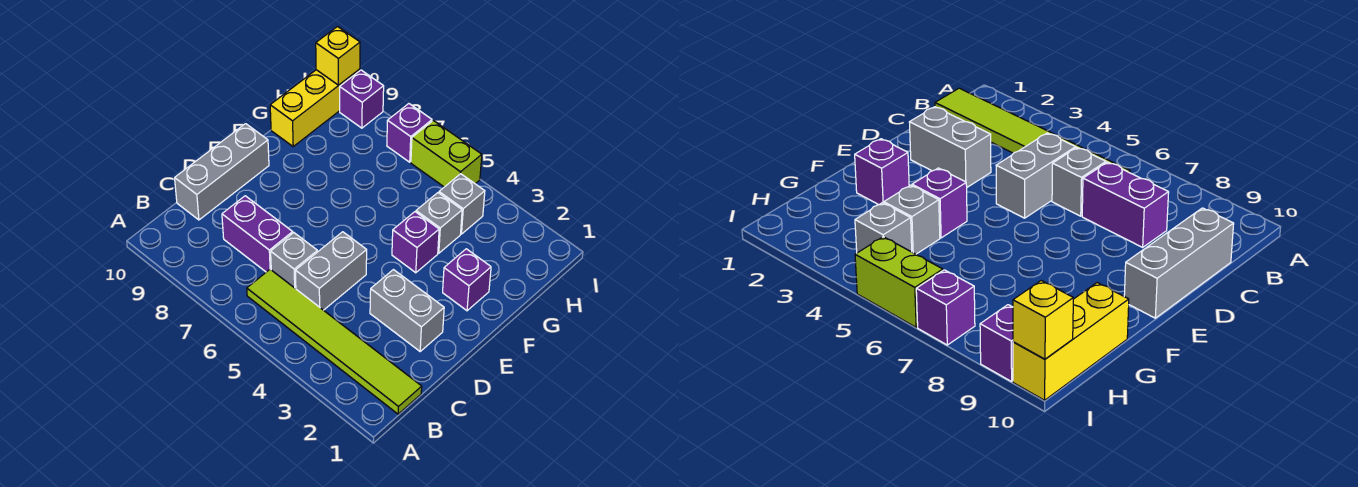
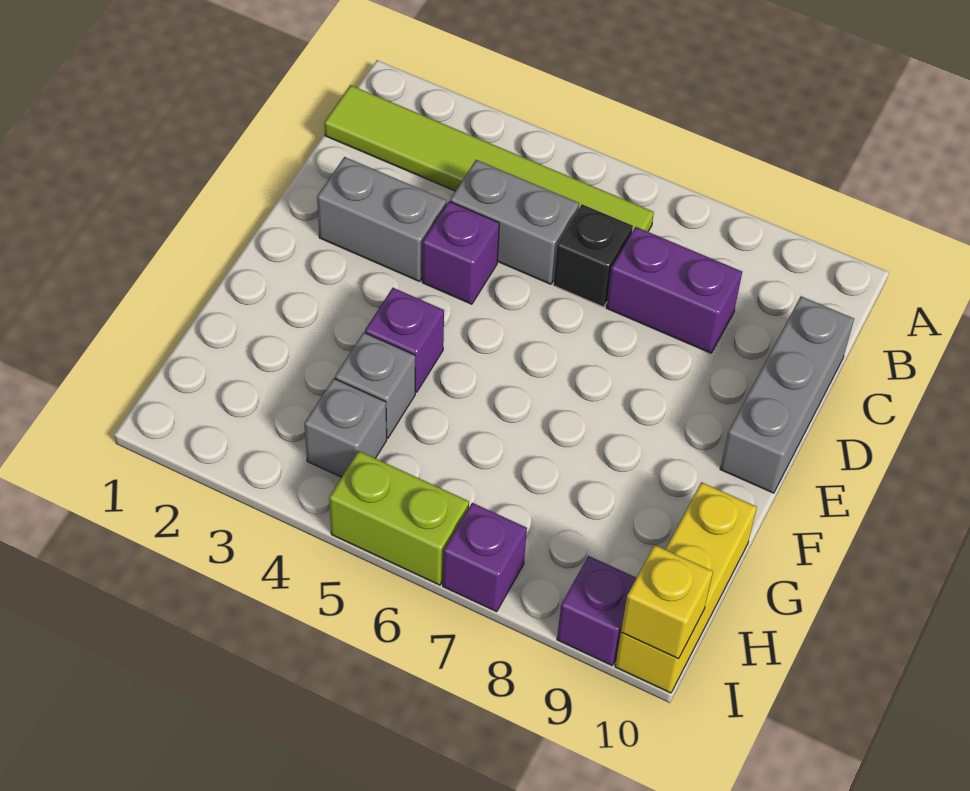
grey 1x2 brick [295,232,367,310] -> grey 1x2 brick turned to [450,160,579,284]
grey 1x1 brick [271,233,317,289] -> black 1x1 brick [553,204,633,307]
purple 1x1 brick [443,249,491,311] -> purple 1x1 brick moved to [422,201,499,304]

